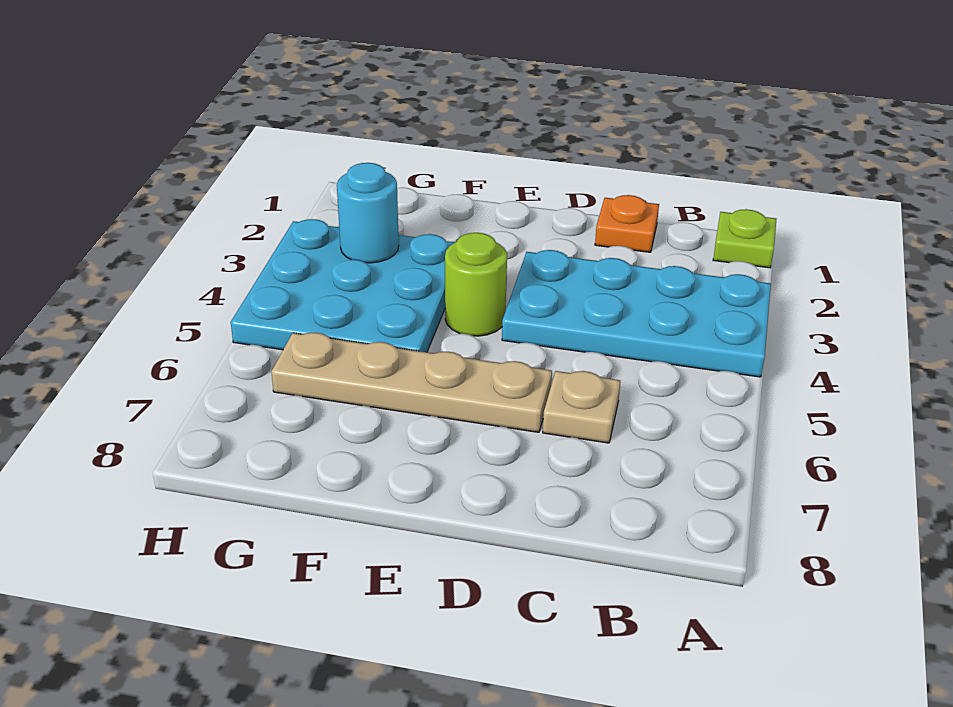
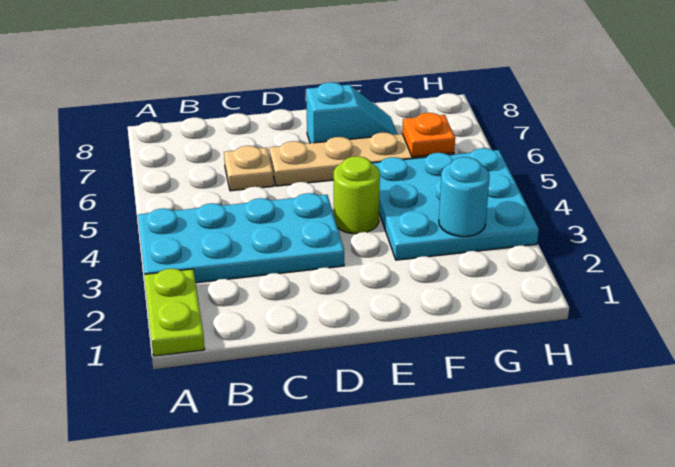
lime 1x1 plate [713,209,776,268] -> lime 1x2 plate [144,269,205,356]
orange 1x1 plate [595,195,659,252] -> orange 1x1 plate moved to [402,113,455,157]
none -> cyan 1x2 slope [306,82,398,143]

